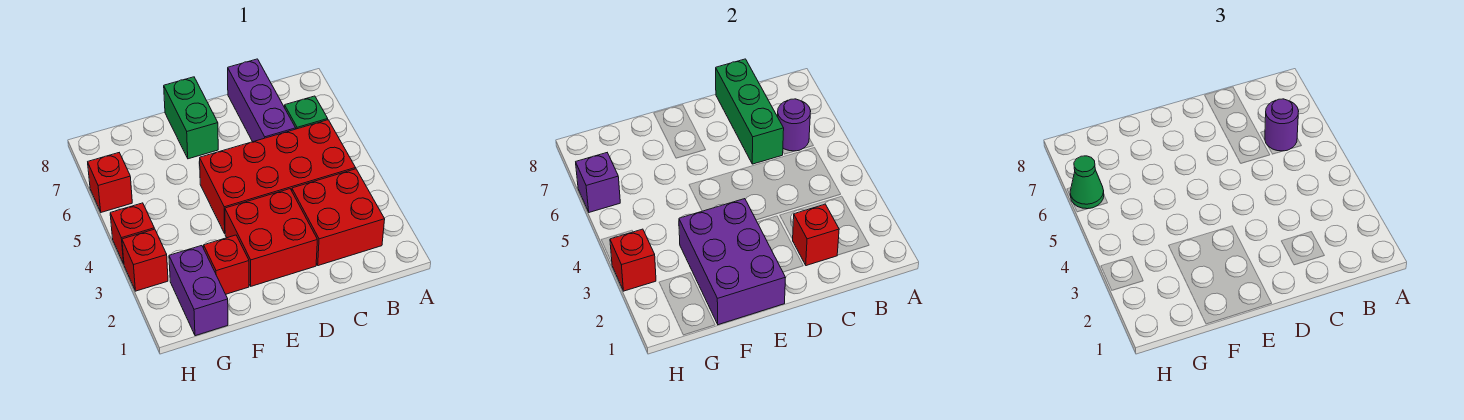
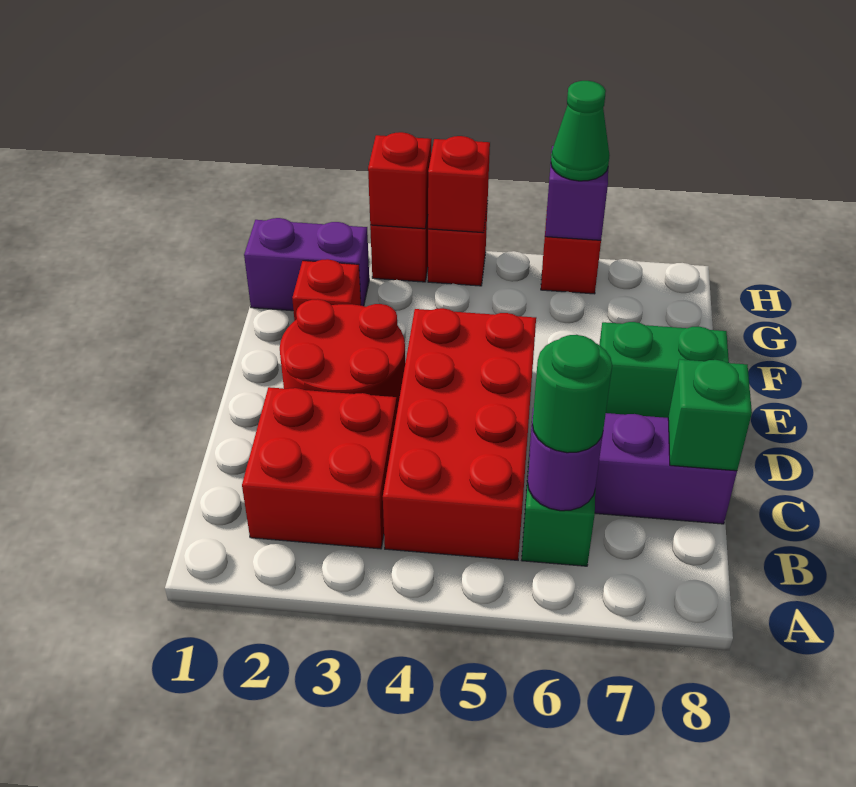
purple 1x1 round brick [1265,99,1299,151] -> green 1x1 round brick [532,335,612,453]
red 1x1 brick [793,204,839,266] -> red 1x1 brick moved to [428,136,490,233]
green 1x3 brick [716,59,784,164] -> green 1x1 brick [668,360,752,471]
red 2x2 brick [225,189,317,286] -> red 2x2 round brick [280,299,405,410]
purple 2x3 brick [679,199,785,325] -> none

